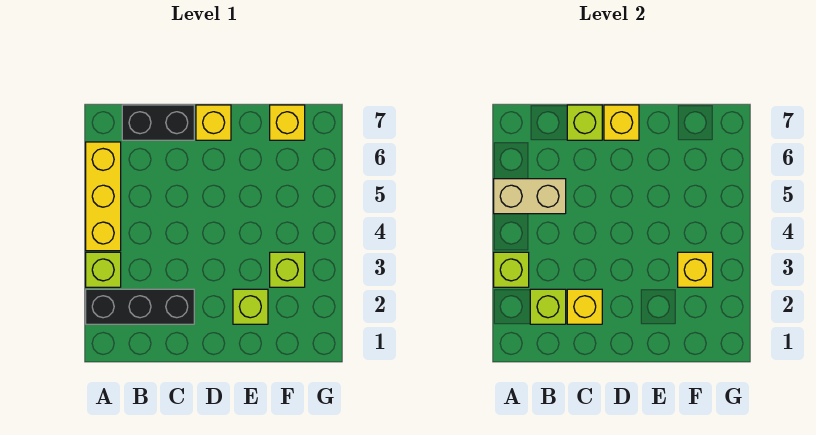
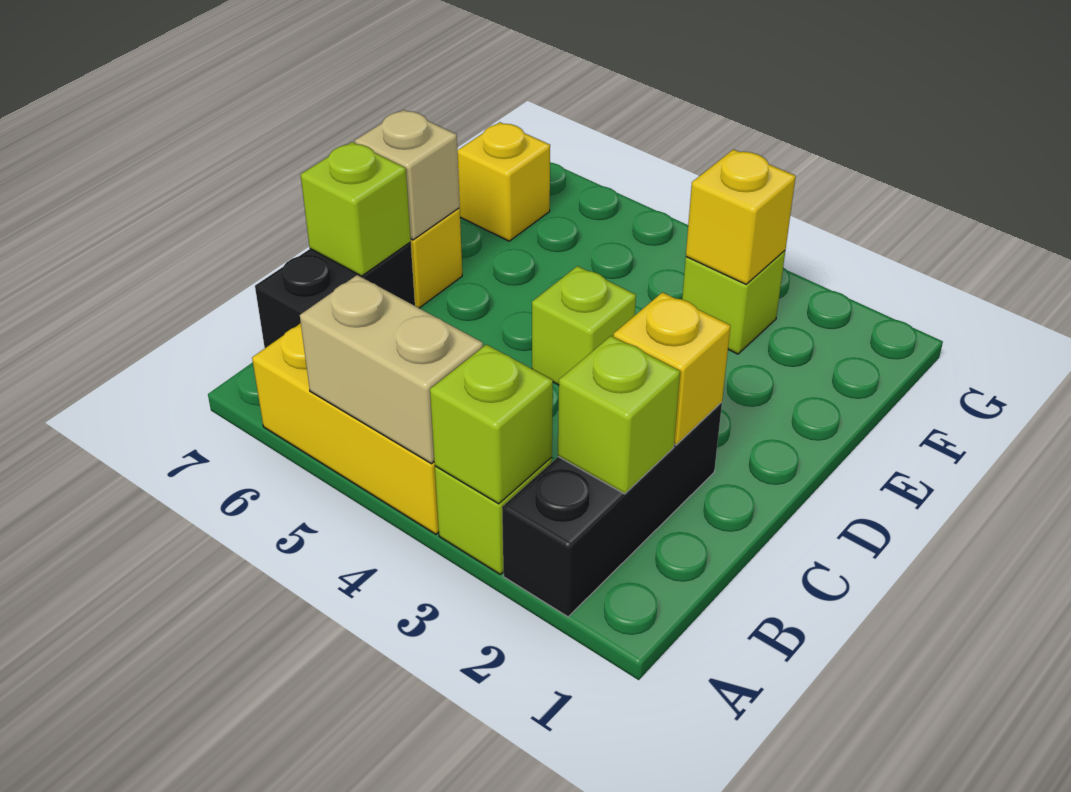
tan 1x2 brick [494,179,566,214] -> tan 1x2 brick turned to [300,275,483,464]
yellow 1x1 brick [604,105,639,140] -> tan 1x1 brick [355,110,460,240]
lime 1x1 brick [233,289,268,324] -> lime 1x1 brick moved to [532,266,636,385]

